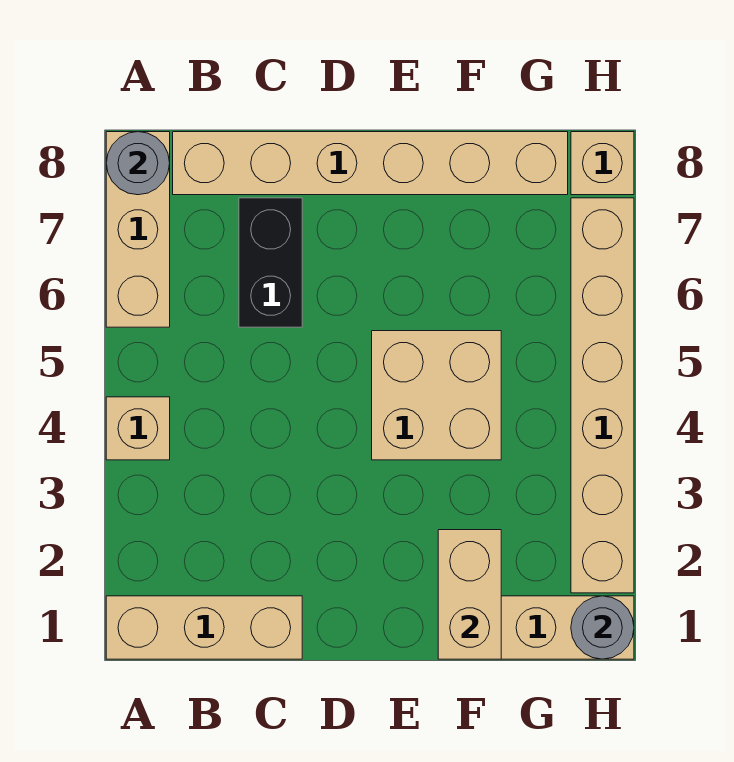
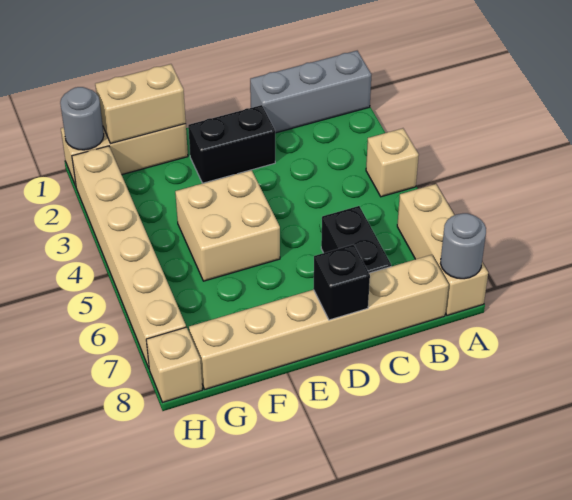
tan 1x3 brick [106,596,302,659] -> grey 1x3 brick [250,51,371,133]
none -> black 1x2 brick [188,105,275,183]
none -> black 1x1 brick [313,245,370,320]
tan 1x2 brick [438,530,501,659] -> tan 1x2 brick turned to [95,64,186,143]

